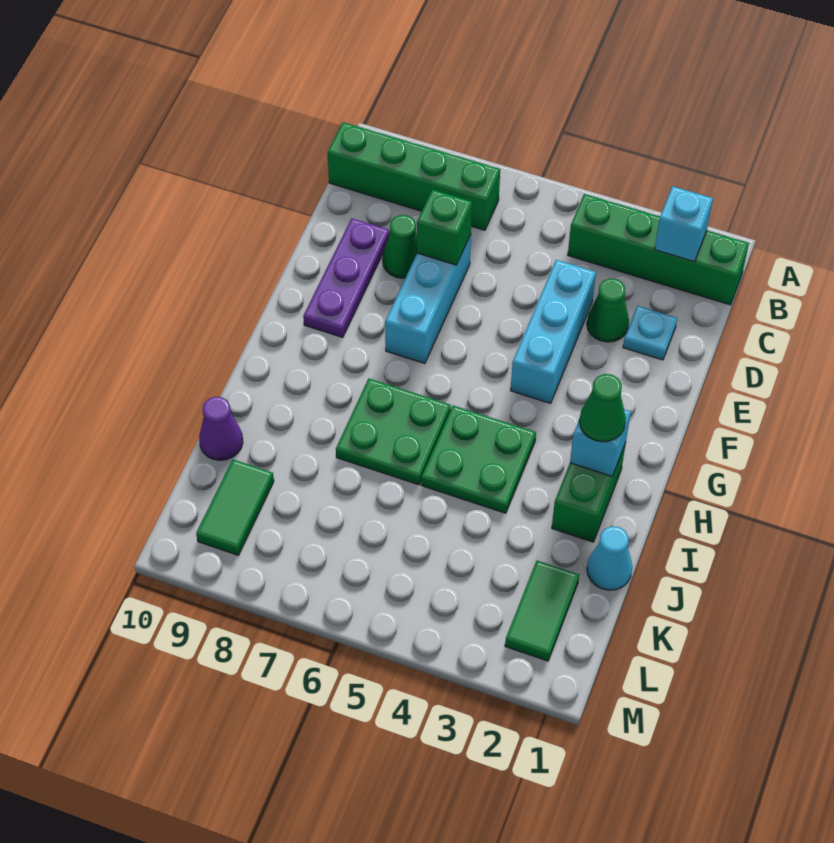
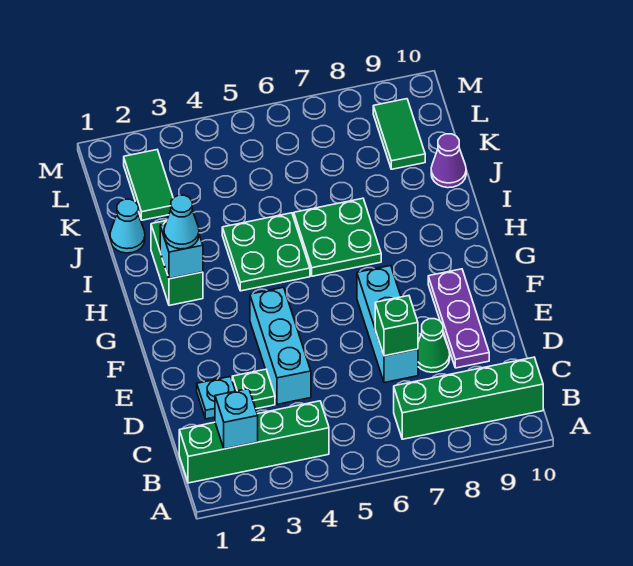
green 1x1 cone [587,279,629,342] -> green 1x1 plate [232,369,275,409]
green 1x1 cone [579,374,626,442] -> cyan 1x1 cone [164,195,199,249]

